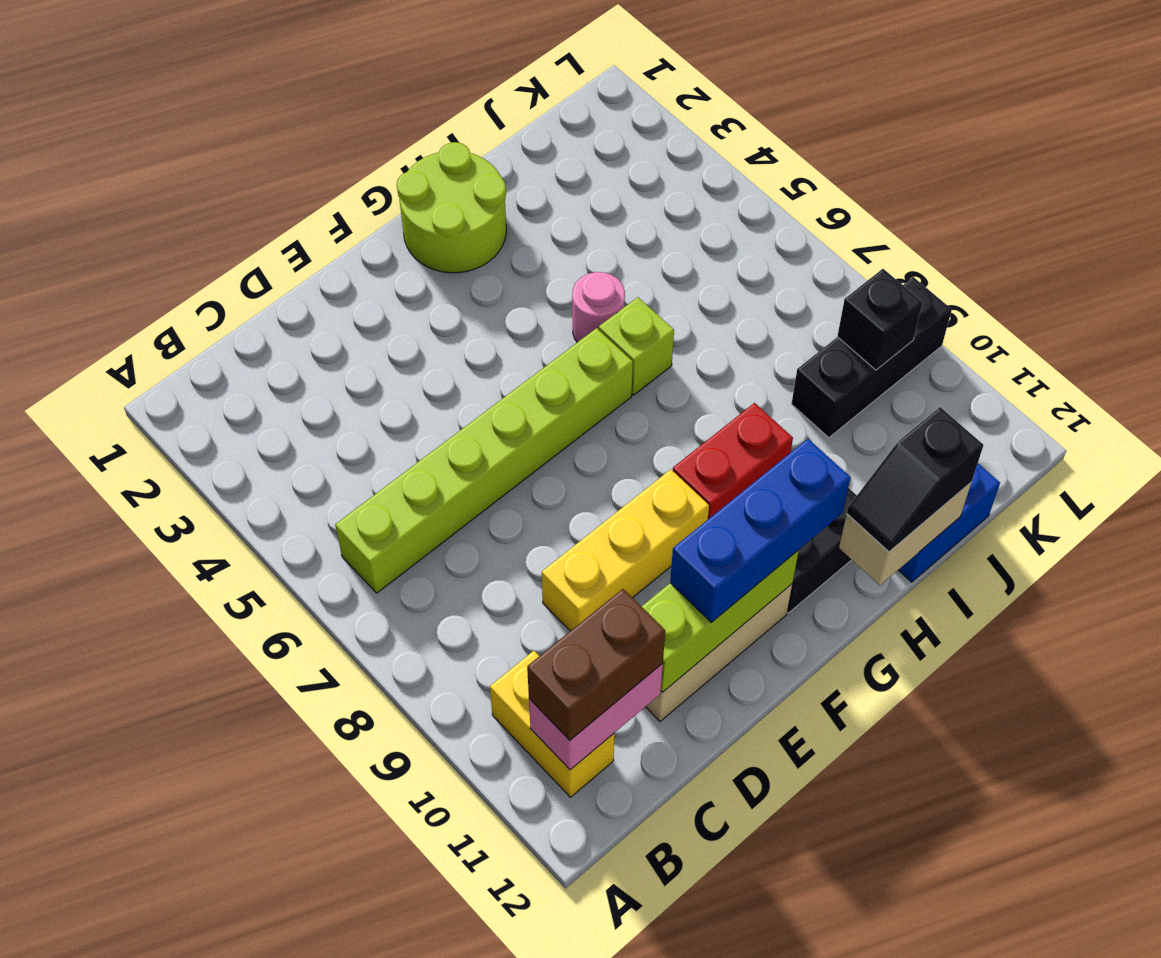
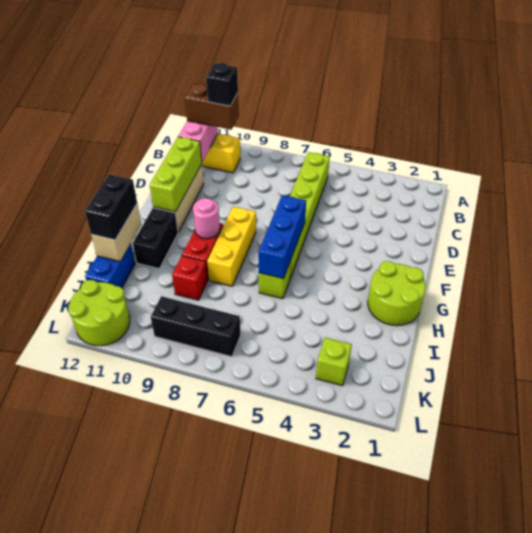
brown 1x2 brick [527,589,665,740] -> brown 1x2 brick turned to [185,84,239,130]
yellow 1x3 brick [542,469,709,631] -> yellow 1x3 brick moved to [207,207,256,286]
blue 1x3 brick [670,439,851,623] -> blue 1x3 brick moved to [258,195,306,279]
pink 1x1 round brick [572,272,625,342] -> pink 1x1 round brick moved to [193,198,220,239]
black 1x2 slope [847,407,984,552] -> black 1x2 brick [85,174,137,240]
none -> red 1x1 brick [172,256,207,300]
black 1x3 brick [792,277,952,438] -> black 1x3 brick turned to [151,296,241,357]
none -> lime 1x1 brick [316,338,352,386]
black 1x1 brick [837,269,923,370] -> black 1x1 brick moved to [206,63,238,106]
none -> lime 2x2 round brick [68,280,130,346]

